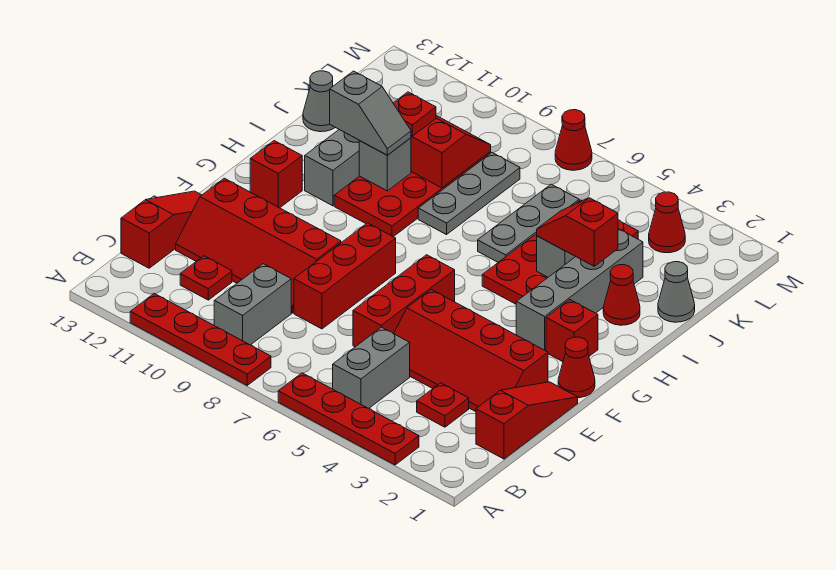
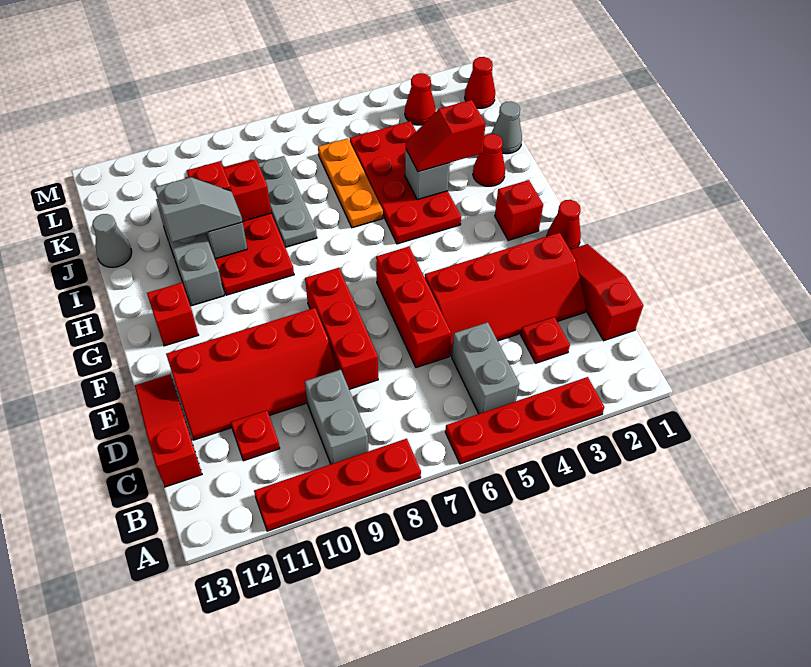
grey 1x4 brick [516,229,643,351] -> none
grey 1x3 plate [478,184,579,262] -> orange 1x3 plate [318,138,383,228]
red 1x1 cone [555,110,592,170] -> red 1x1 cone moved to [465,57,495,108]

